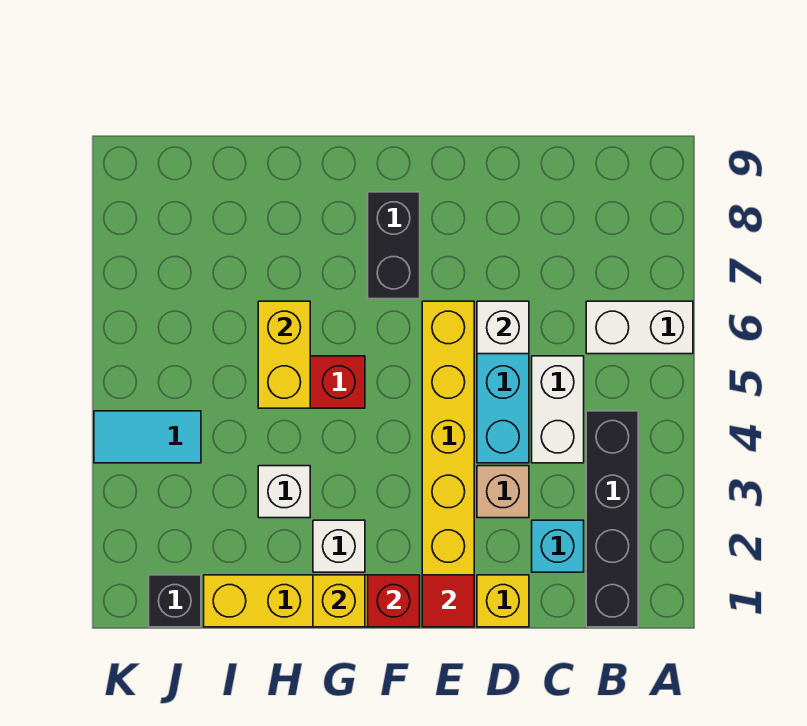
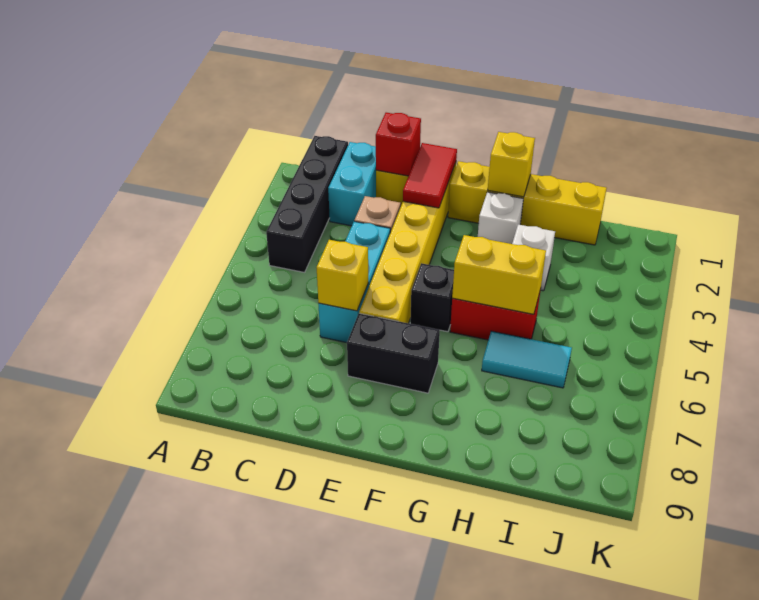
white 1x2 brick [586,301,693,354] -> none
cyan 1x1 brick [532,520,584,572] -> cyan 1x2 brick [328,142,376,226]
white 1x2 brick [532,356,584,463] -> none
white 1x1 brick [477,301,529,354] -> yellow 1x1 brick [317,240,368,311]
red 1x1 tile [422,575,474,627] -> red 1x2 tile [403,143,457,208]
red 1x1 brick [368,575,420,627] -> red 1x1 brick moved to [376,113,421,176]
black 1x2 brick [368,192,420,299] -> black 1x2 brick turned to [347,313,440,393]
yellow 1x2 brick [258,301,310,408] -> yellow 1x2 brick turned to [452,235,546,314]
black 1x1 brick [149,575,201,627] -> black 1x1 brick moved to [410,263,454,332]
cyan 1x2 tile [94,411,201,463] -> cyan 1x2 tile moved to [482,331,572,388]

